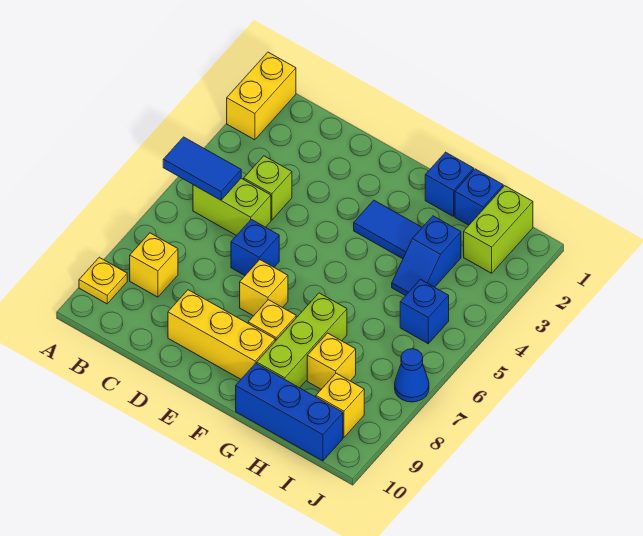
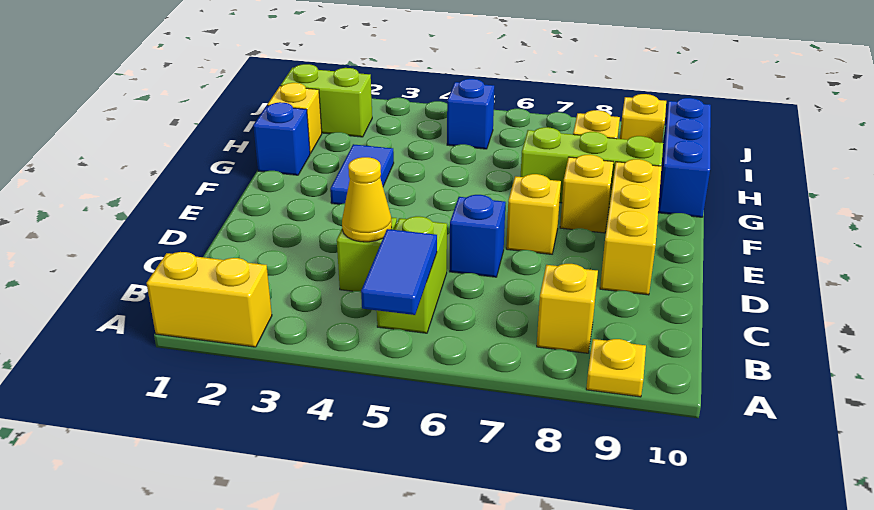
none -> yellow 1x1 cone [342,157,392,242]
blue 1x1 brick [455,169,503,225] -> yellow 1x1 brick [267,83,322,154]
blue 1x2 slope [392,216,461,296] -> none
blue 1x1 cone [395,349,429,402] -> none

